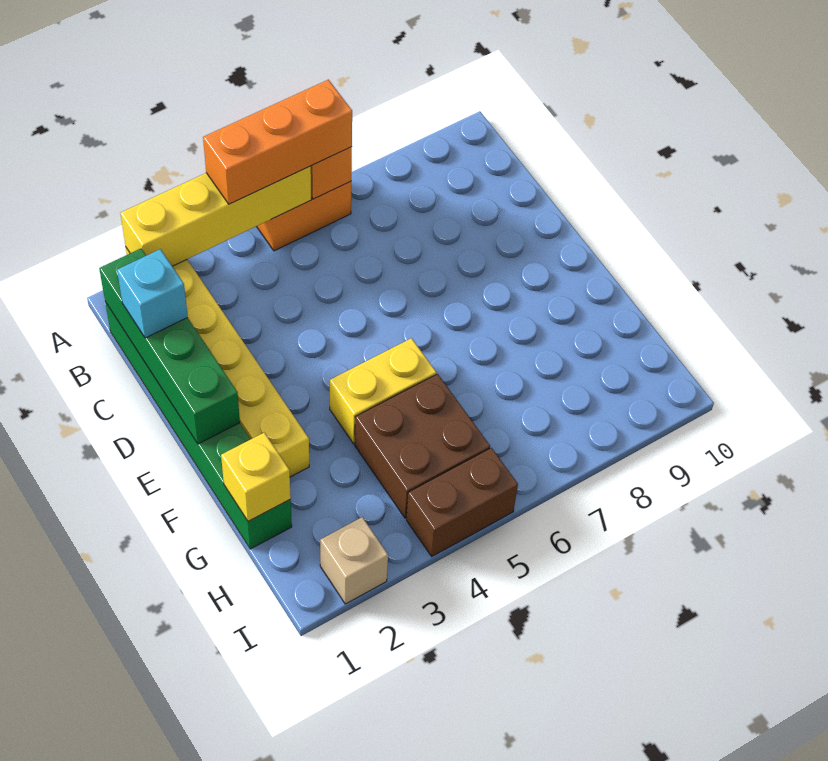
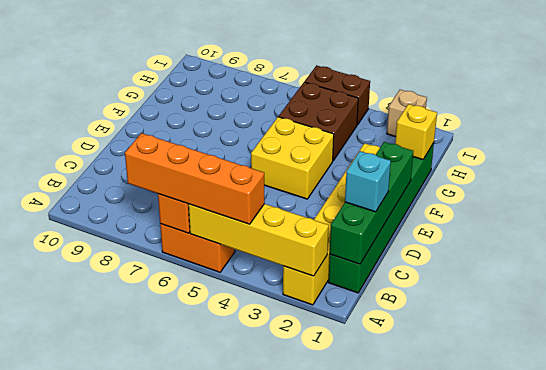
orange 1x3 brick [203,80,352,204] -> orange 1x4 brick [125,133,265,224]
yellow 1x2 brick [330,338,436,444] -> yellow 2x2 brick [251,117,334,199]

